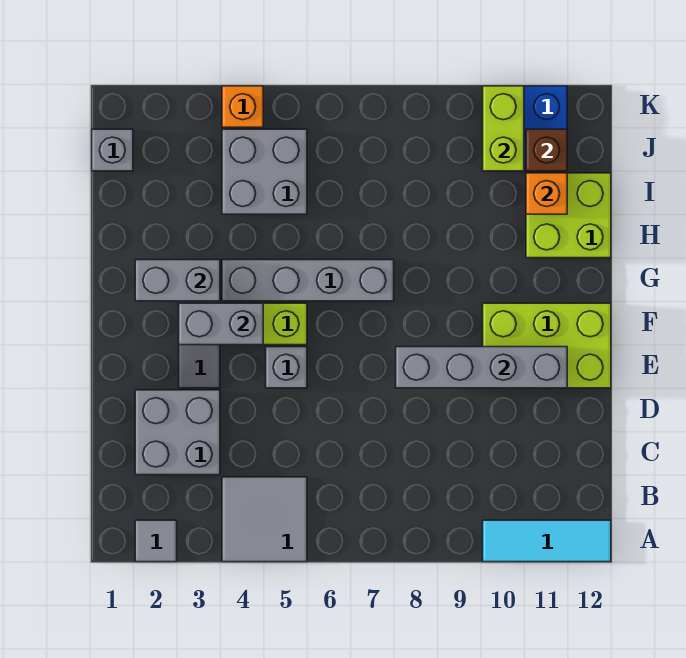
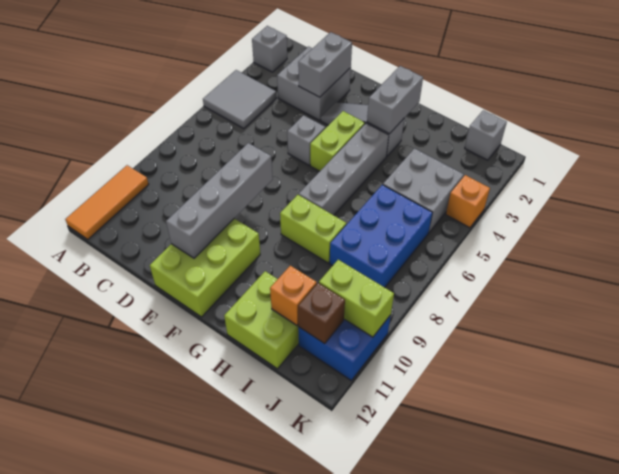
grey 1x1 tile [135,520,177,562] -> grey 1x1 brick [252,26,287,72]
cyan 1x3 tile [483,520,611,562] -> orange 1x3 tile [65,165,149,239]
grey 1x2 brick [179,303,263,345] -> grey 1x2 brick moved to [298,32,352,97]
none -> lime 1x2 brick [280,195,346,263]
none -> blue 2x3 brick [330,185,433,287]

